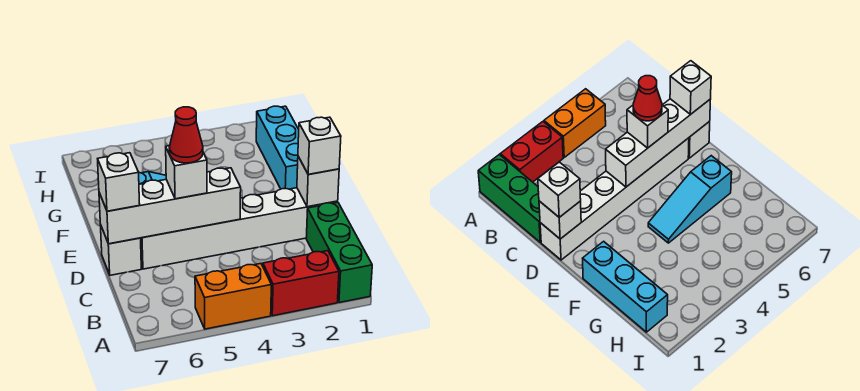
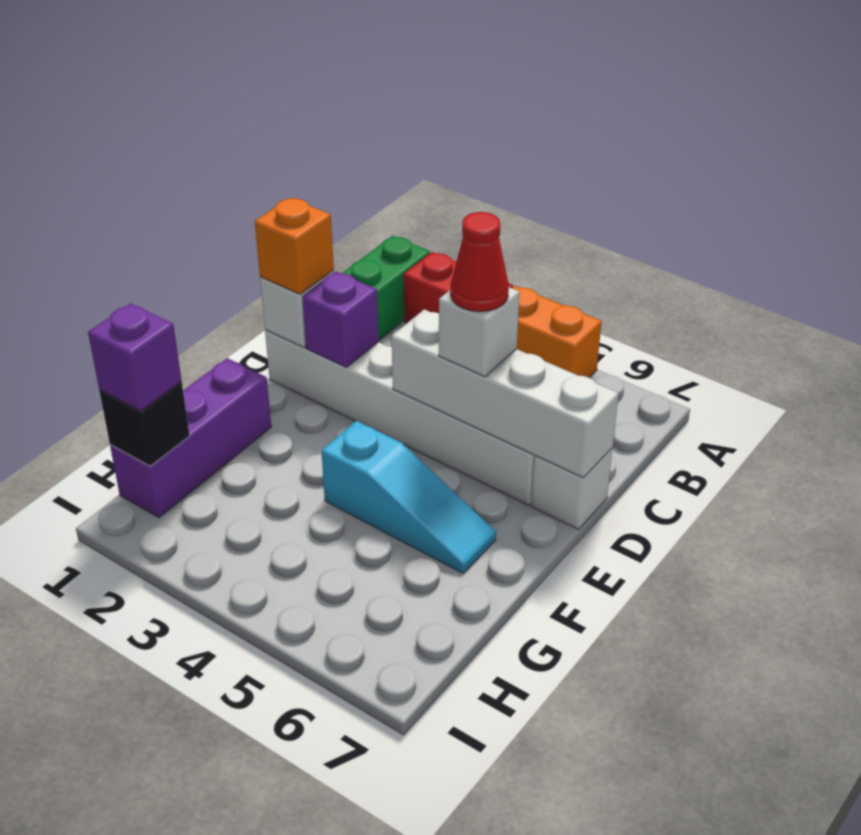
white 1x1 brick [298,117,341,174] -> orange 1x1 brick [255,198,334,294]
none -> purple 1x1 brick [302,272,379,367]
white 1x1 brick [98,153,140,211] -> none
cyan 1x3 brick [256,106,299,189] -> purple 1x3 brick [110,358,271,518]
cyan 1x3 slope [648,156,732,243] -> cyan 1x3 slope turned to [321,421,496,573]
none -> black 1x1 brick [99,382,190,466]
none -> purple 1x1 brick [88,303,182,411]

